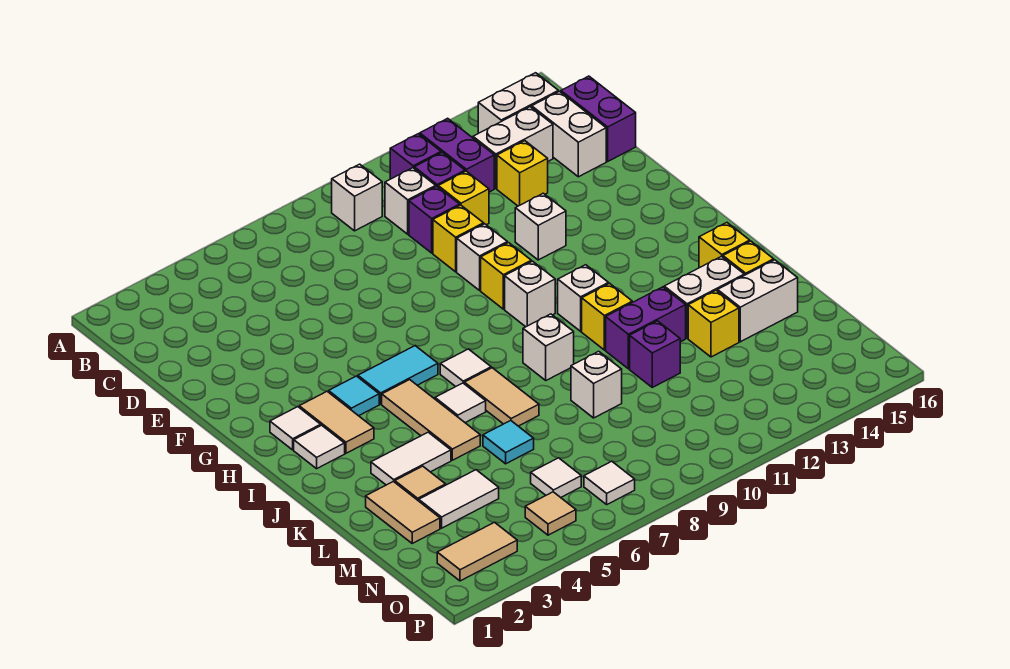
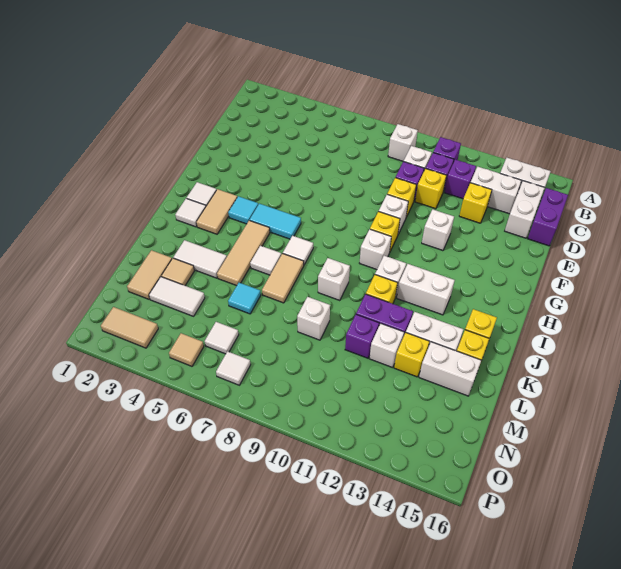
purple 1x2 brick [420,118,494,192] -> purple 1x1 brick [444,160,476,199]
none -> white 1x2 brick [397,264,455,315]
none -> white 1x1 brick [369,323,404,368]

